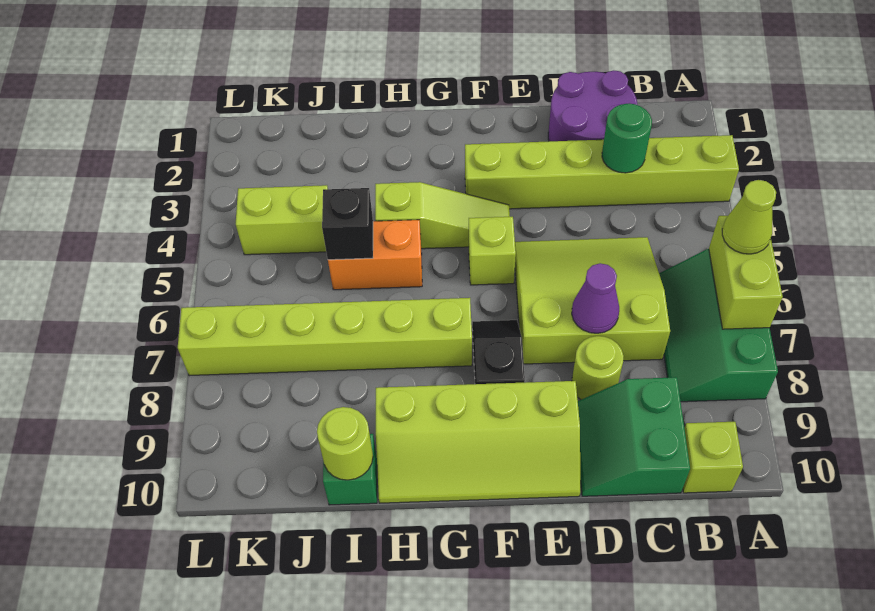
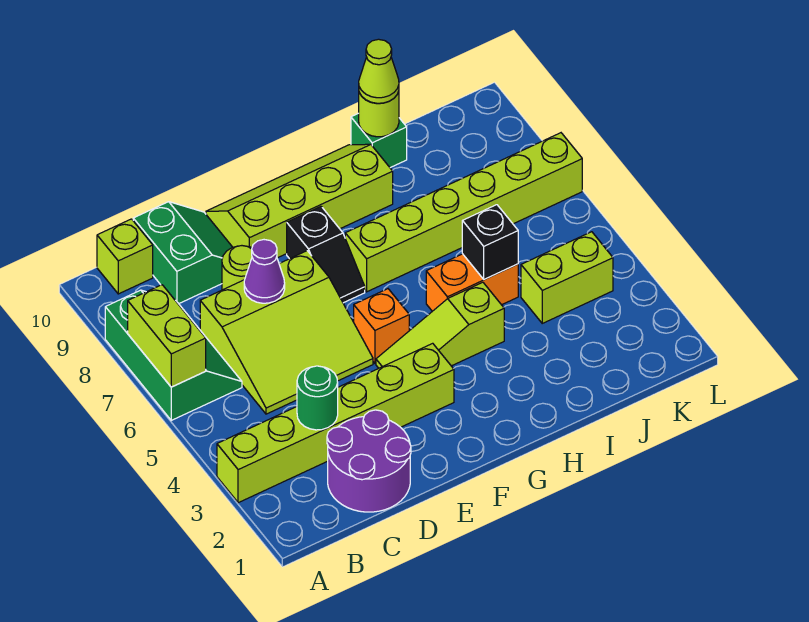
lime 1x1 cone [722,180,776,254] -> lime 1x1 cone moved to [359,39,399,103]
lime 1x1 brick [469,217,516,285] -> orange 1x1 brick [354,289,409,363]

